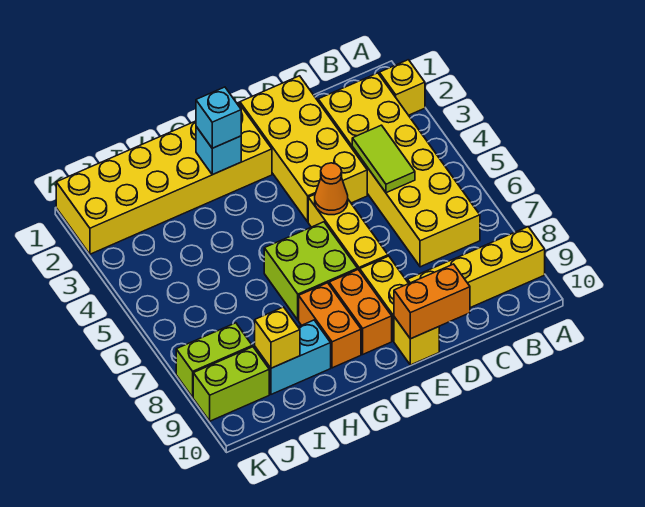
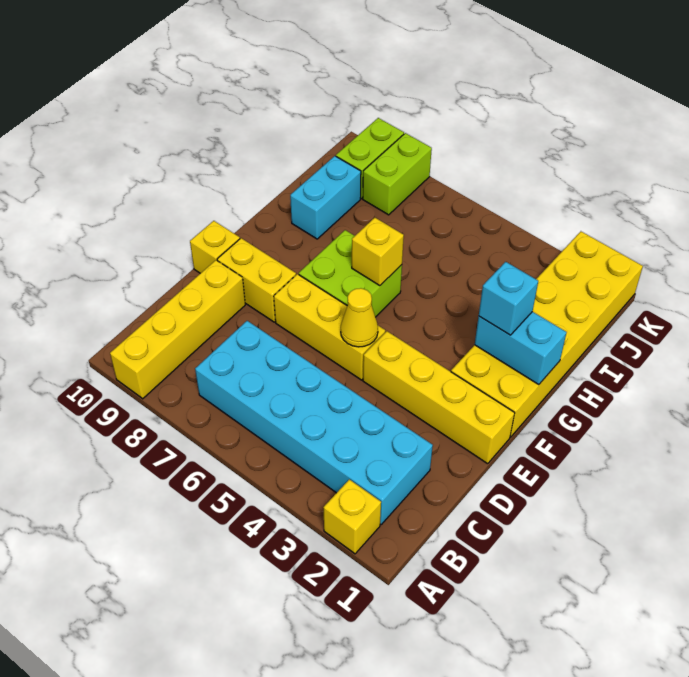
yellow 2x6 brick [318,73,480,267] -> cyan 2x6 brick [195,321,433,524]
lime 1x2 tile [352,125,415,193] -> none
yellow 2x4 brick [240,76,367,222] -> yellow 1x4 brick [363,331,515,464]
orange 1x2 brick [394,264,470,339] -> none
orange 1x1 cone [315,163,348,215] -> yellow 1x1 cone [341,288,378,347]
orange 1x2 brick [329,270,392,354] -> none
cyan 1x1 brick [196,127,241,175] -> cyan 1x2 brick [475,312,567,385]
orange 1x2 brick [299,283,361,368] -> none
yellow 1x1 brick [255,307,300,368] -> yellow 1x1 brick moved to [352,218,404,286]

